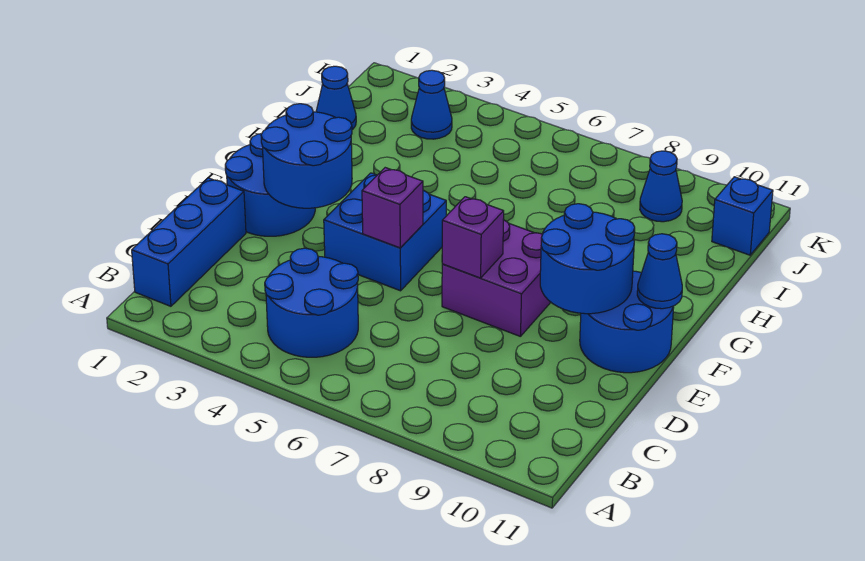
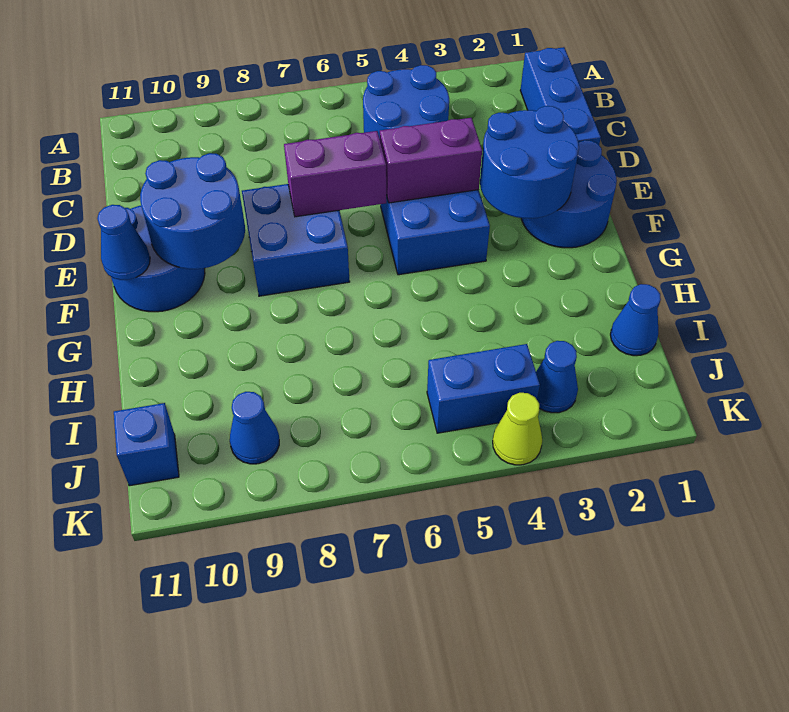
purple 1x1 brick [362,168,423,248] -> purple 1x2 brick [380,118,482,203]
purple 2x2 brick [442,220,551,337] -> blue 2x2 brick [242,184,350,296]
purple 1x1 brick [442,197,504,278] -> purple 1x2 brick [284,131,386,217]
none -> blue 1x2 brick [427,344,540,433]
none -> lime 1x1 cone [493,393,542,465]

